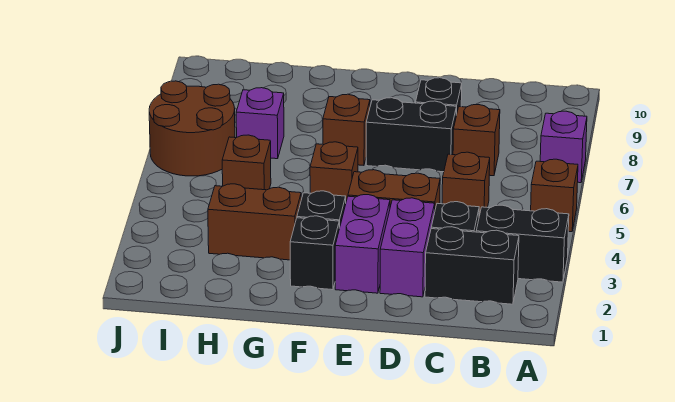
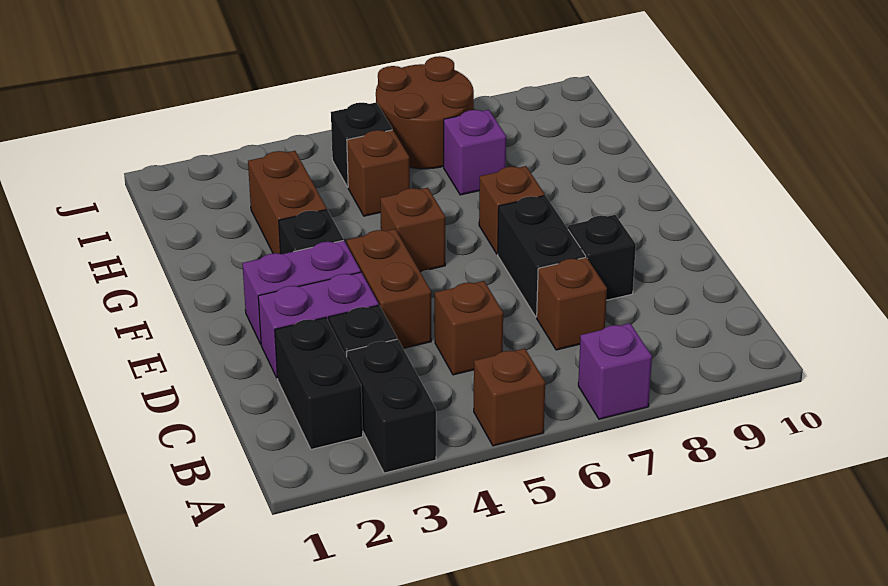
black 1x1 brick [290,216,339,290] -> black 1x1 brick moved to [331,103,392,187]

